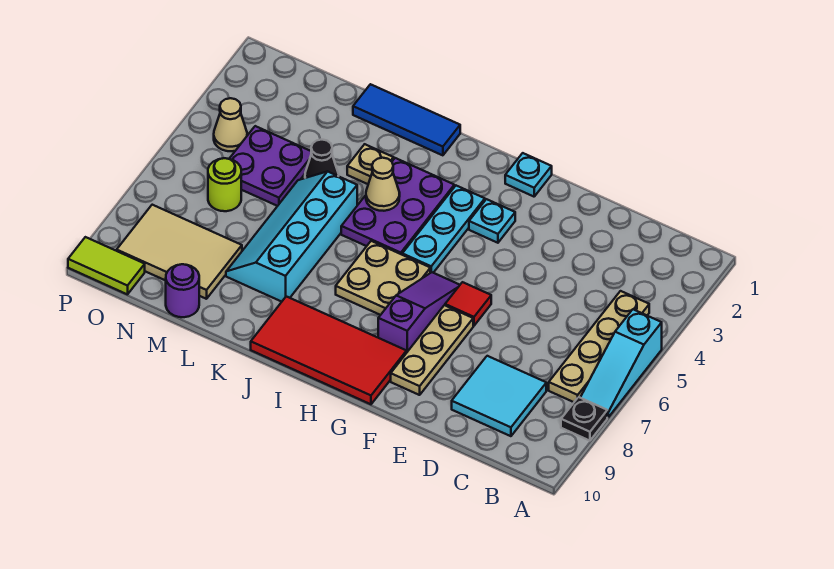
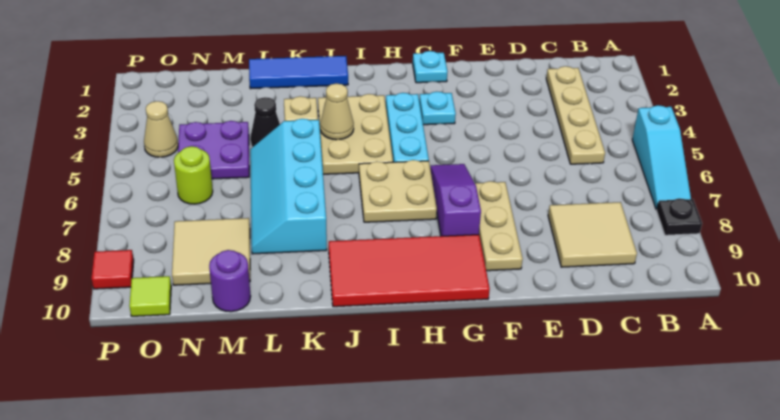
tan 1x4 plate [549,291,649,402] -> tan 1x4 plate moved to [546,66,605,164]
cyan 2x2 tile [452,356,546,436] -> tan 2x2 tile [548,202,637,267]
red 1x1 tile [445,282,491,326] -> red 1x1 tile moved to [92,250,134,289]
purple 2x3 plate [341,158,454,255] -> tan 2x3 plate [318,94,393,174]
tan 2x3 tile [117,205,242,299] -> tan 2x2 tile [172,218,250,285]
lime 1x2 tile [68,237,145,294] -> lime 1x1 tile [129,276,171,316]

